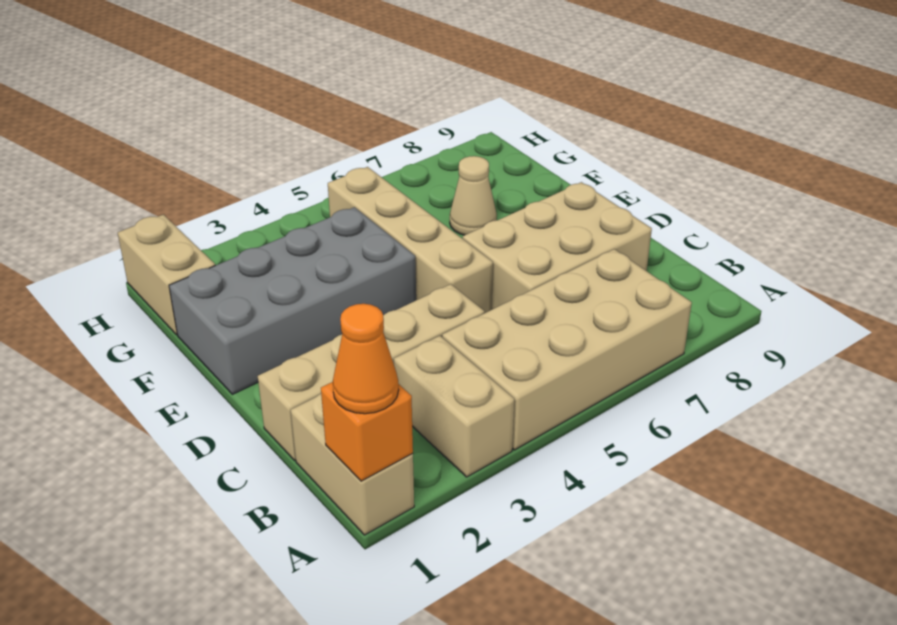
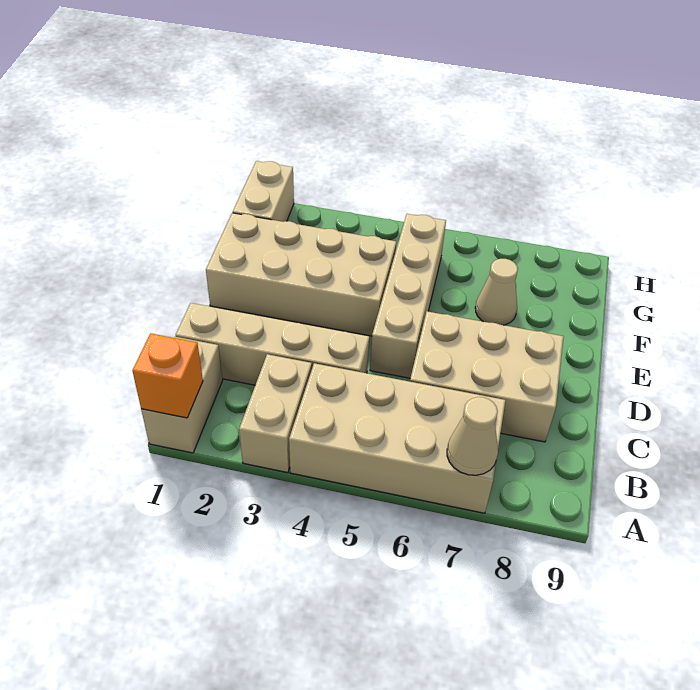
orange 1x1 cone [333,304,399,414] -> none
none -> tan 1x1 cone [447,397,498,475]
grey 2x4 brick [169,207,416,394] -> tan 2x4 brick [206,213,396,336]

